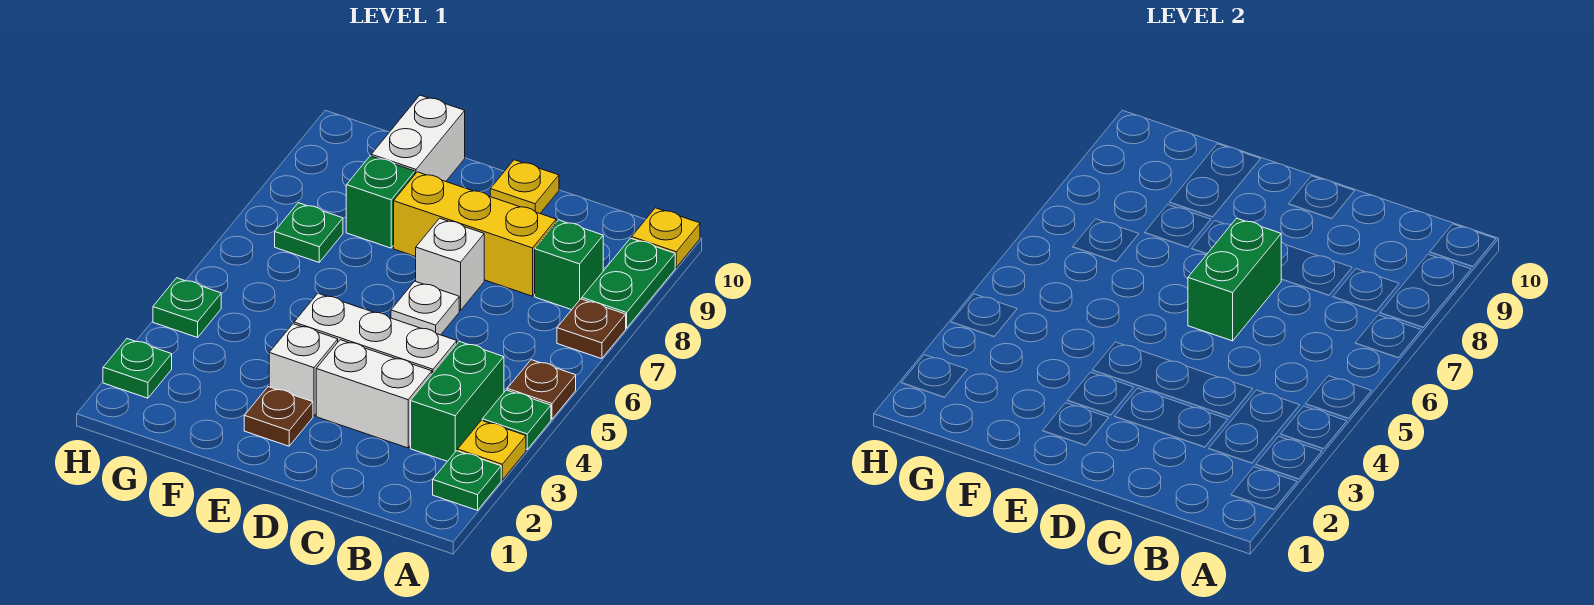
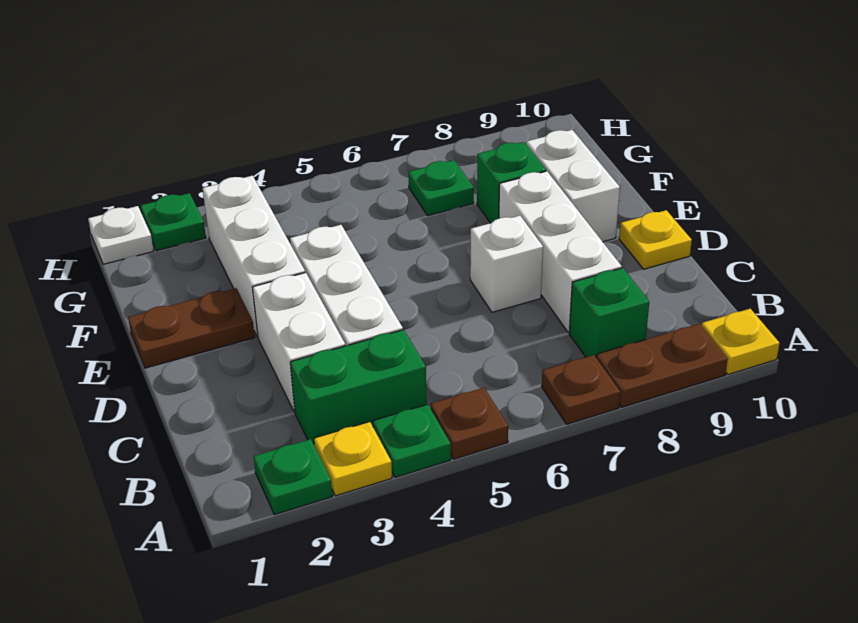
green 1x2 plate [582,238,675,328] -> brown 1x2 plate [596,324,728,407]
yellow 1x3 brick [394,172,556,296] -> white 1x3 brick [499,171,622,333]
white 1x1 plate [391,281,459,335] -> white 1x1 plate moved to [88,206,154,264]
green 1x2 brick [1188,218,1281,341] -> none
brown 1x1 plate [244,387,313,446] -> brown 1x2 plate [128,288,255,368]
white 1x1 brick [269,324,338,416] -> white 1x3 brick [203,176,305,337]
white 1x2 brick [371,95,465,181] -> white 1x2 brick turned to [526,130,620,242]
green 1x1 plate [153,278,221,337] -> none

